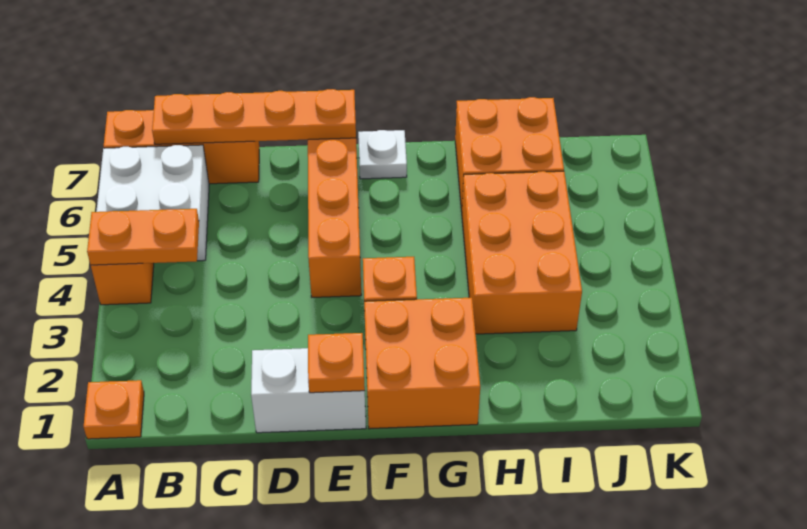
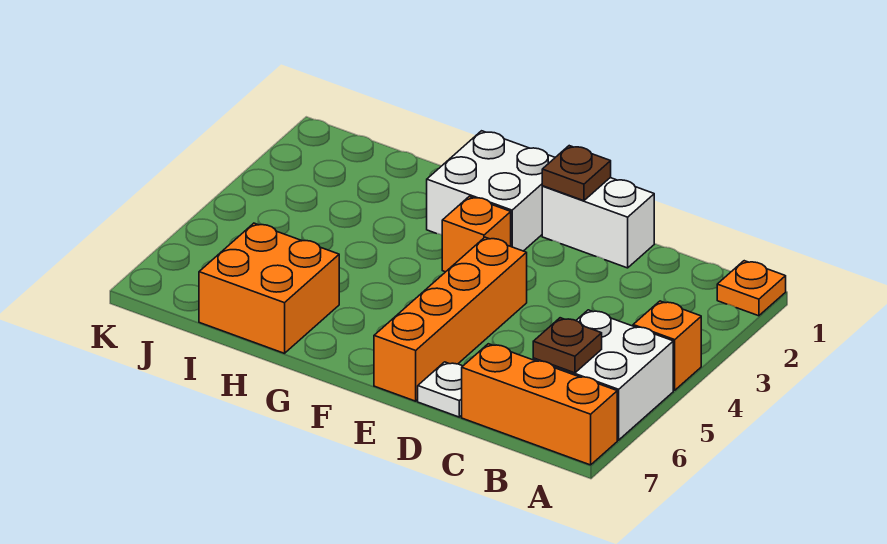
orange 1x2 plate [87,209,199,265] -> none
none -> brown 1x1 plate [533,318,602,373]
orange 1x4 plate [152,89,356,144] -> none
orange 1x1 plate [308,333,365,393] -> brown 1x1 plate [542,146,611,201]
orange 2x2 brick [364,298,480,429] -> white 2x2 brick [427,131,555,251]
white 1x1 plate [358,130,407,179] -> white 1x1 plate moved to [418,362,462,417]
orange 2x3 brick [462,171,582,334] -> none

